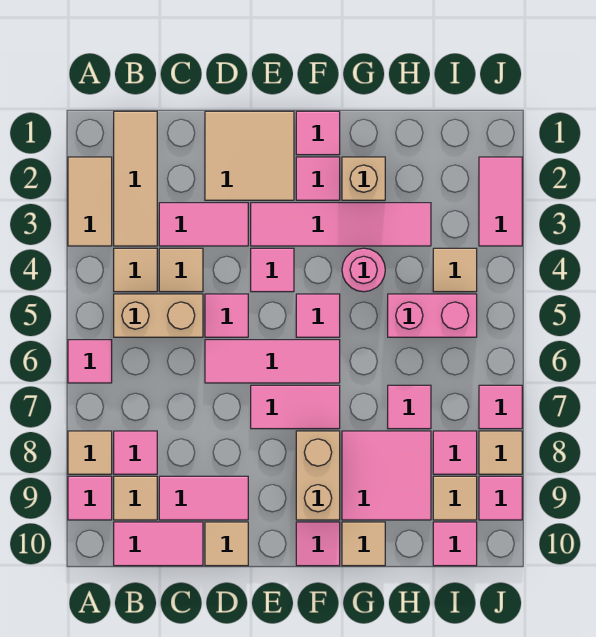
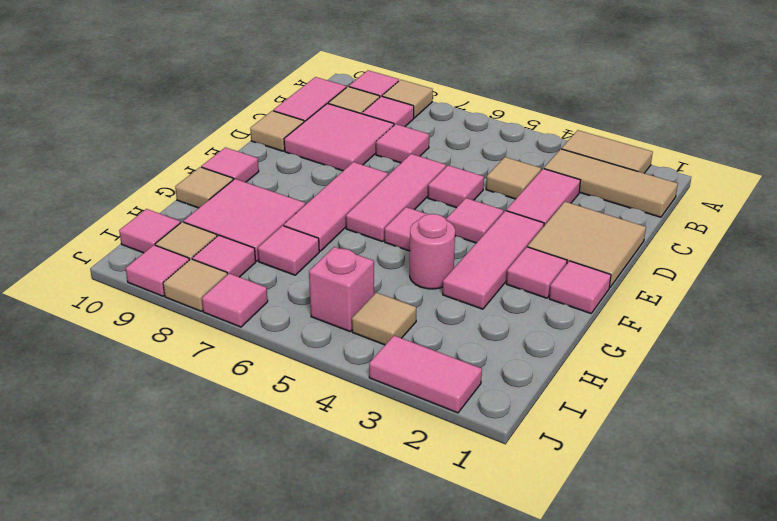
pink 1x1 tile [68,340,112,383] -> pink 1x1 tile moved to [376,124,429,163]
tan 1x1 tile [114,248,157,292] -> none
tan 1x2 brick [114,294,203,337] -> none
pink 1x2 tile [159,476,248,520] -> pink 2x2 tile [284,103,394,171]
pink 1x4 tile [251,203,431,246] -> pink 1x3 tile [443,211,544,309]
pink 1x2 tile [251,385,340,429] -> pink 1x3 tile [284,162,388,251]
tan 1x2 brick [296,431,340,520] -> none
tan 1x1 brick [342,157,385,200] -> none
pink 1x2 brick [388,294,477,337] -> pink 1x1 brick [309,247,374,331]

